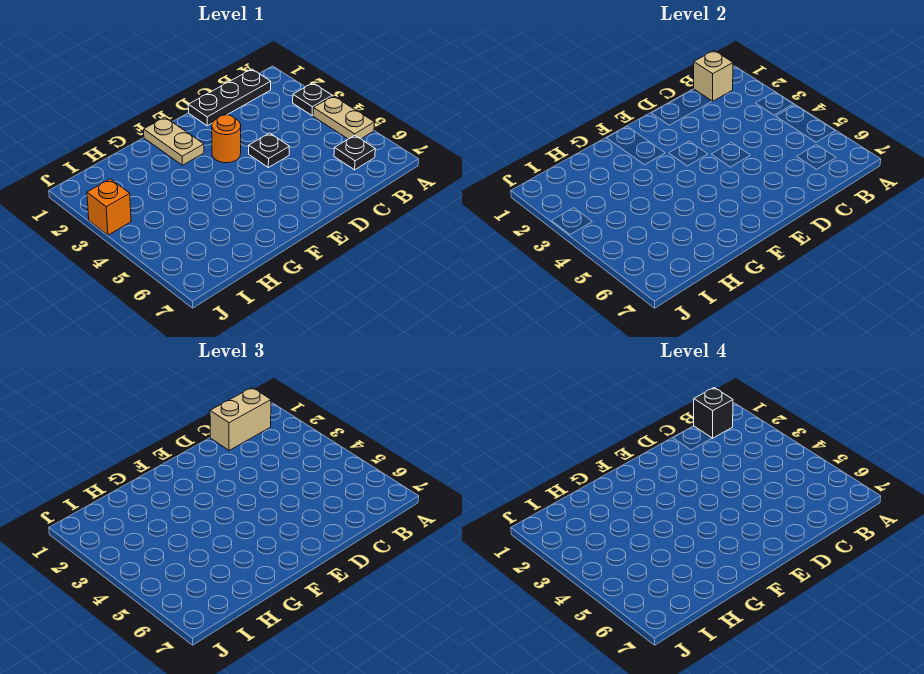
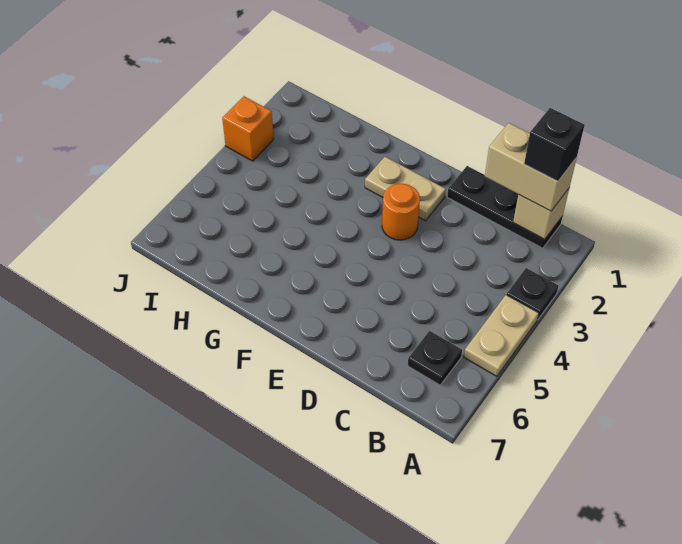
black 1x1 plate [249,133,289,168] -> none
tan 1x2 plate [144,117,204,165] -> tan 1x2 plate turned to [365,157,446,221]

